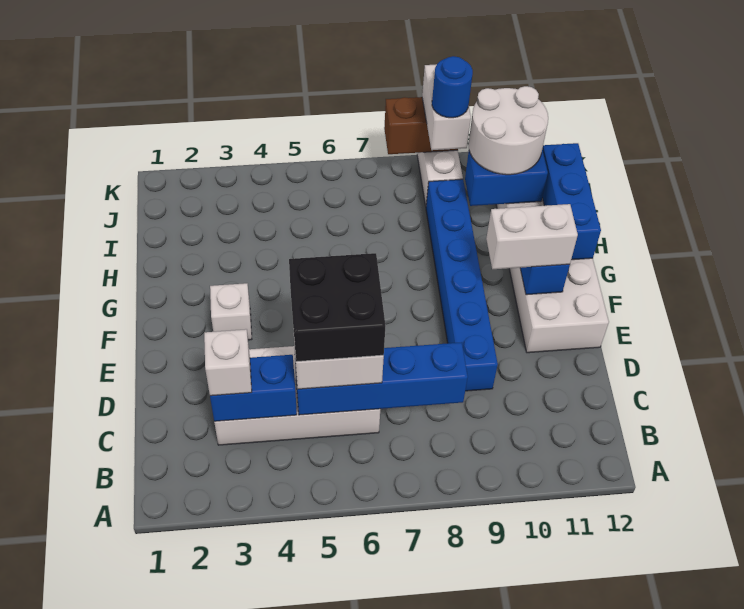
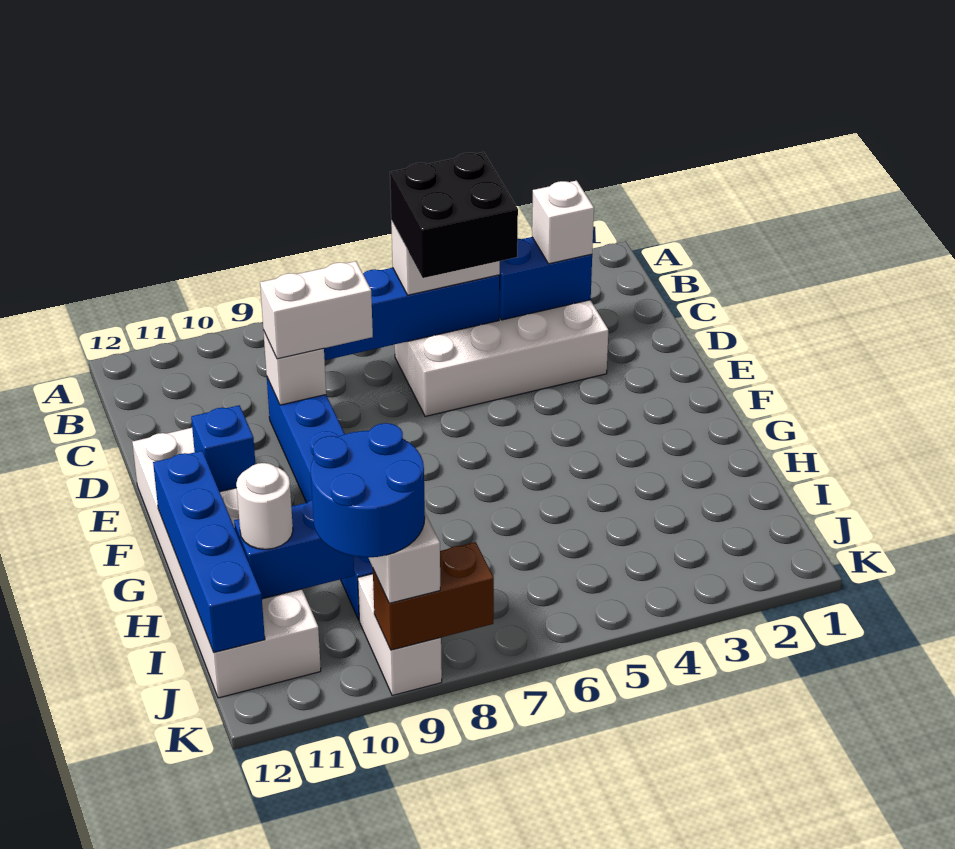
white 1x1 brick [210,283,252,340] -> white 1x1 brick moved to [263,330,326,405]
white 1x2 brick [486,204,578,269] -> white 1x2 brick moved to [260,261,373,359]
blue 1x3 brick [542,143,601,260] -> blue 1x4 brick [153,451,265,652]
white 2x2 round brick [468,86,548,175] -> white 1x1 round brick [236,463,293,549]
blue 1x1 round brick [432,56,473,118] -> blue 2x2 round brick [311,423,425,558]

